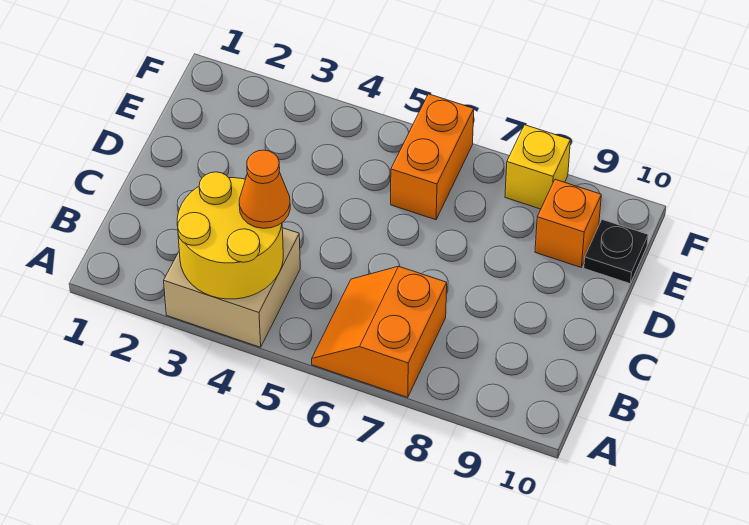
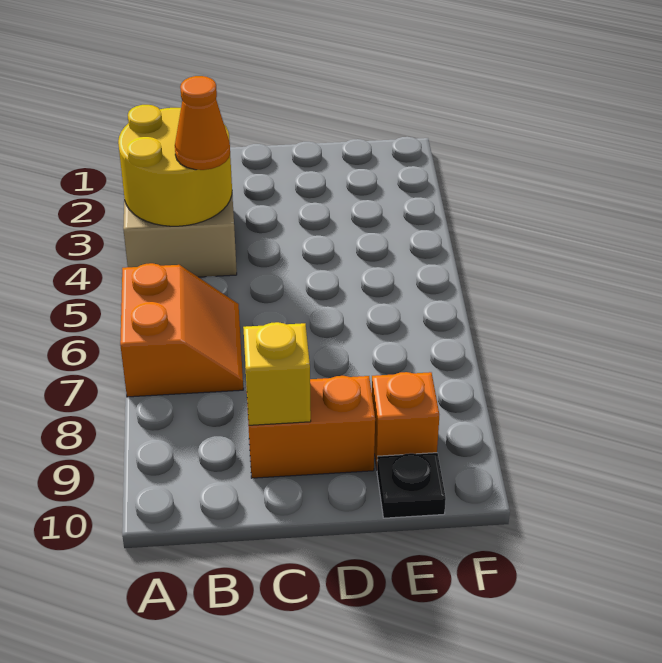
orange 2x2 slope [312,266,447,397] -> orange 2x2 slope turned to [120,263,243,397]
orange 1x2 brick [391,94,474,220] -> orange 1x2 brick moved to [247,376,375,478]
yellow 1x1 brick [505,125,570,209] -> yellow 1x1 brick moved to [243,322,311,425]

